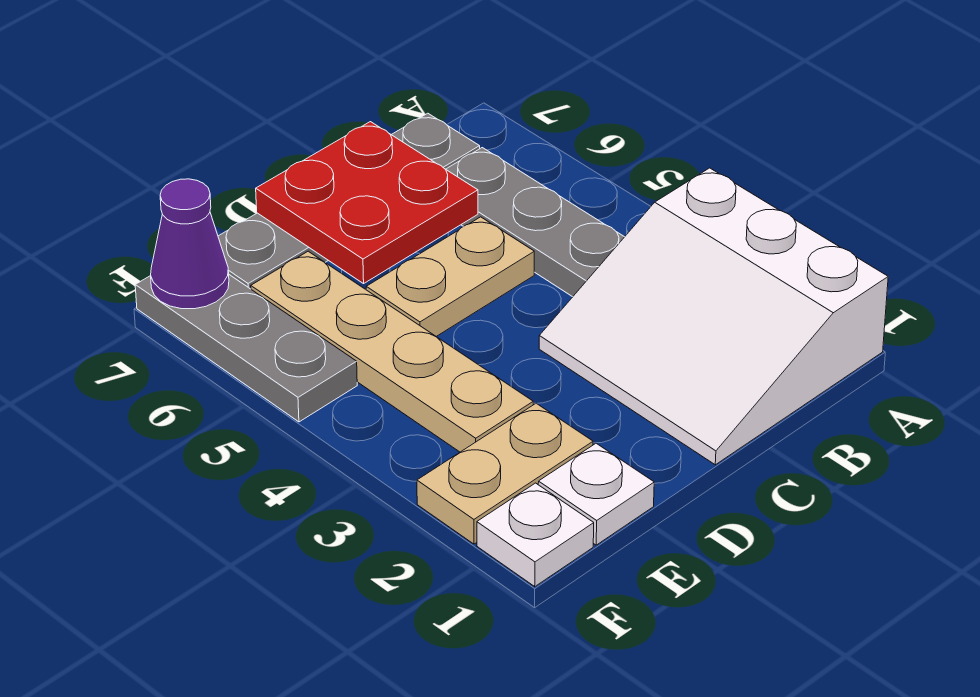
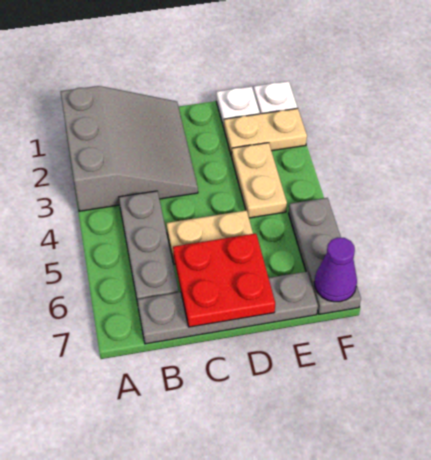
white 3x3 slope [539,168,888,465] -> grey 3x3 slope [61,86,198,211]
tan 1x4 plate [251,251,533,452] -> tan 1x2 plate [232,143,287,218]

